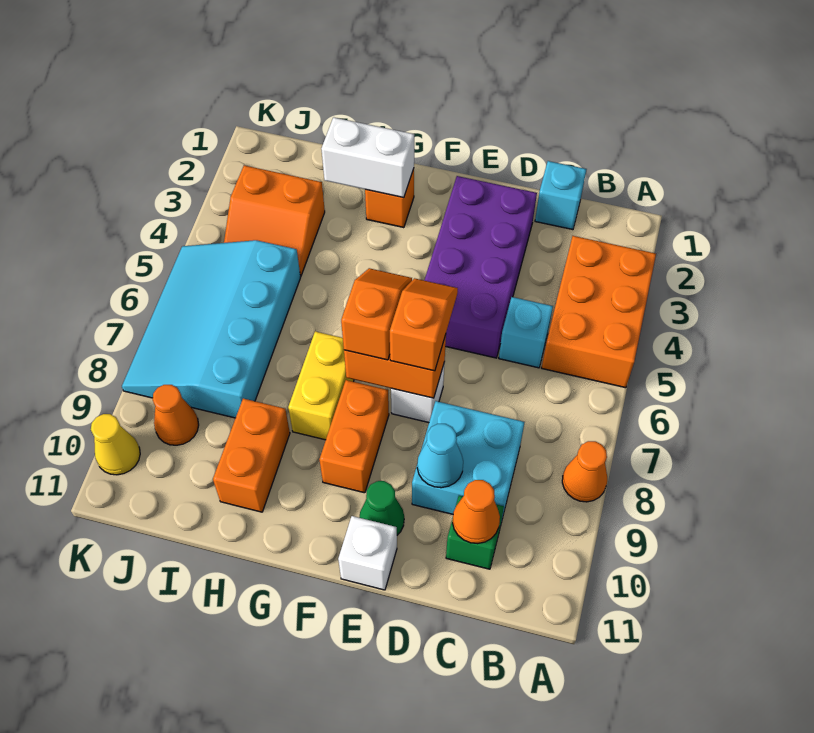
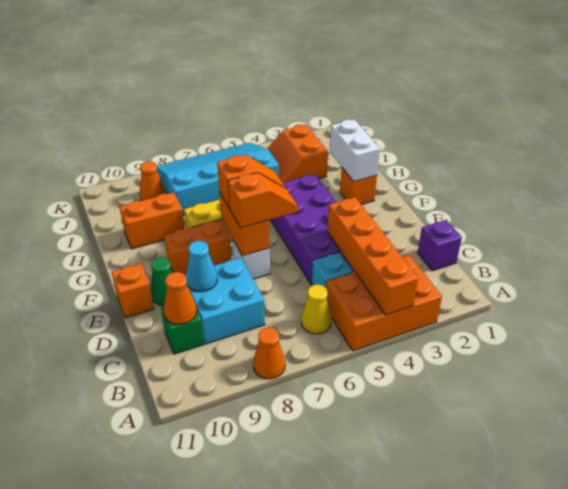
none -> orange 1x4 brick [328,197,418,315]
cyan 1x1 brick [535,161,587,230] -> purple 1x1 brick [418,220,462,271]
purple 2x4 brick [424,176,537,358] -> purple 2x4 brick turned to [271,174,354,285]
white 1x1 brick [338,516,397,590] -> orange 1x1 brick [112,264,154,318]
yellow 1x1 cone [91,414,140,475] -> yellow 1x1 cone moved to [301,284,332,334]

